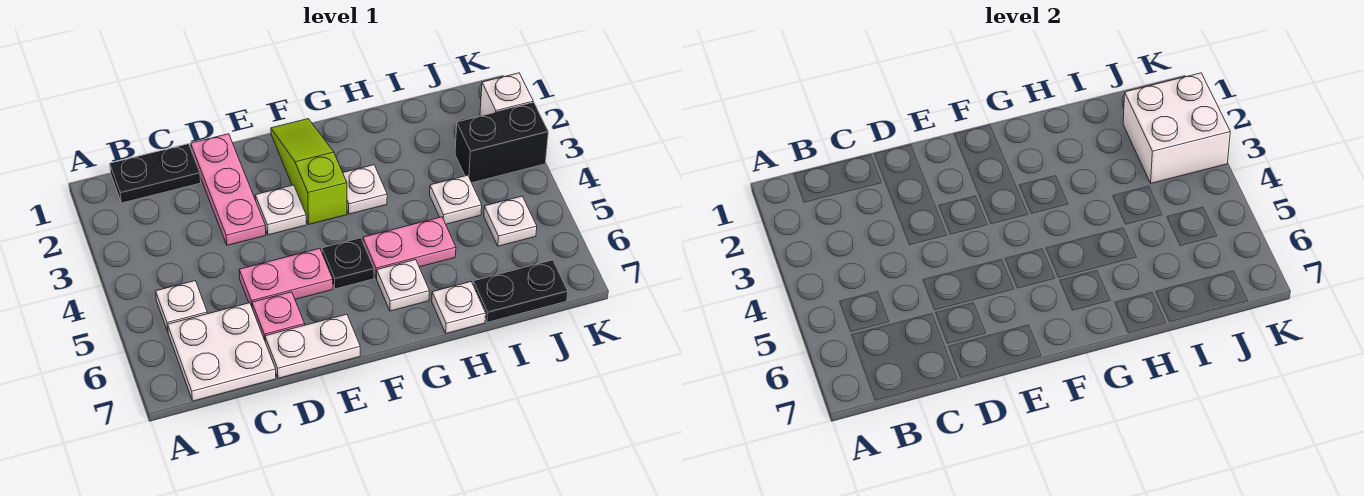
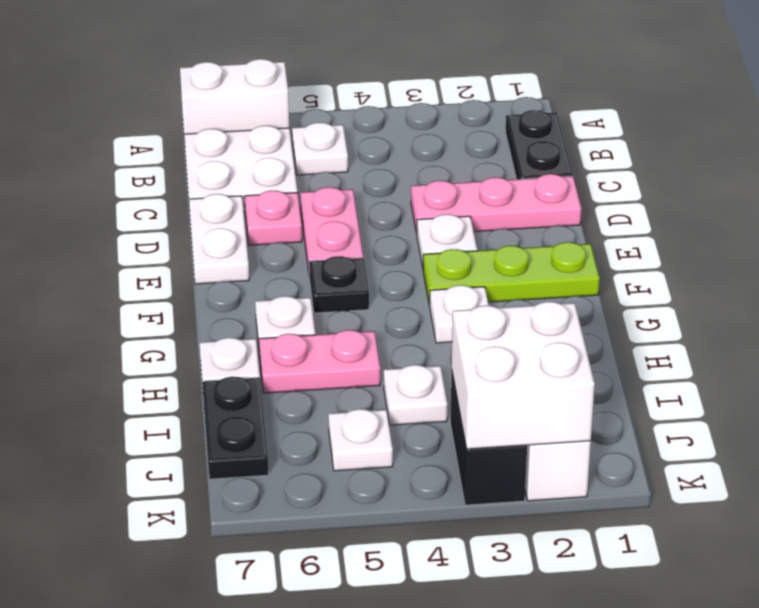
none -> white 1x2 brick [180,59,289,142]
lime 1x3 slope [271,119,347,225] -> lime 1x3 plate [423,242,600,306]
pink 1x2 plate [363,217,456,278] -> pink 1x2 plate turned to [259,330,380,393]

